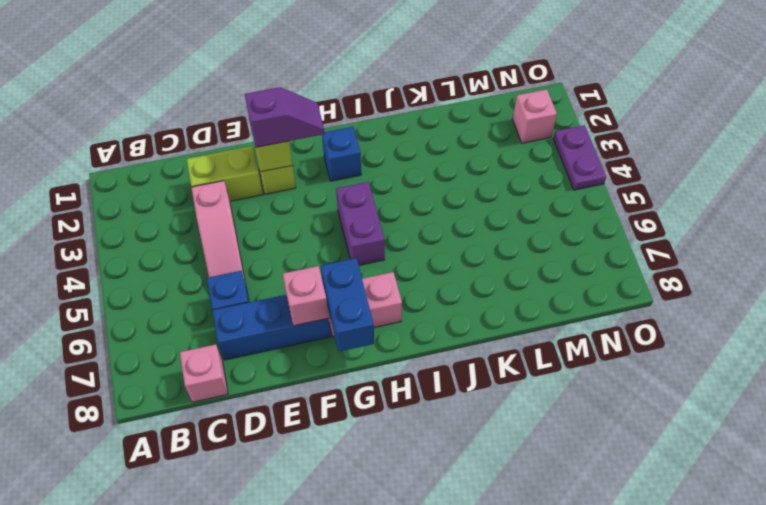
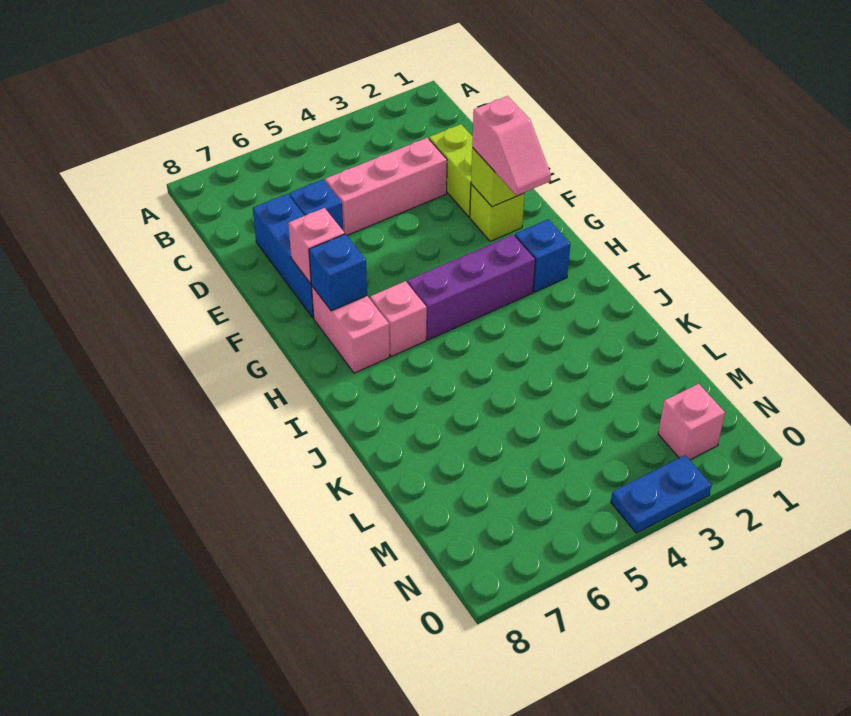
pink 1x1 brick [180,344,228,402] -> pink 1x1 brick moved to [370,281,427,356]
pink 1x3 slope [191,181,246,284] -> pink 1x3 brick [325,138,447,235]
purple 1x2 slope [245,87,325,147] -> pink 1x2 slope [472,96,551,195]
blue 1x2 brick [321,258,374,352] -> blue 1x1 brick [309,234,367,311]
purple 1x2 brick [336,182,385,265] -> purple 1x3 brick [407,234,535,340]
purple 1x2 plate [553,125,606,190] -> blue 1x2 plate [611,455,711,533]

